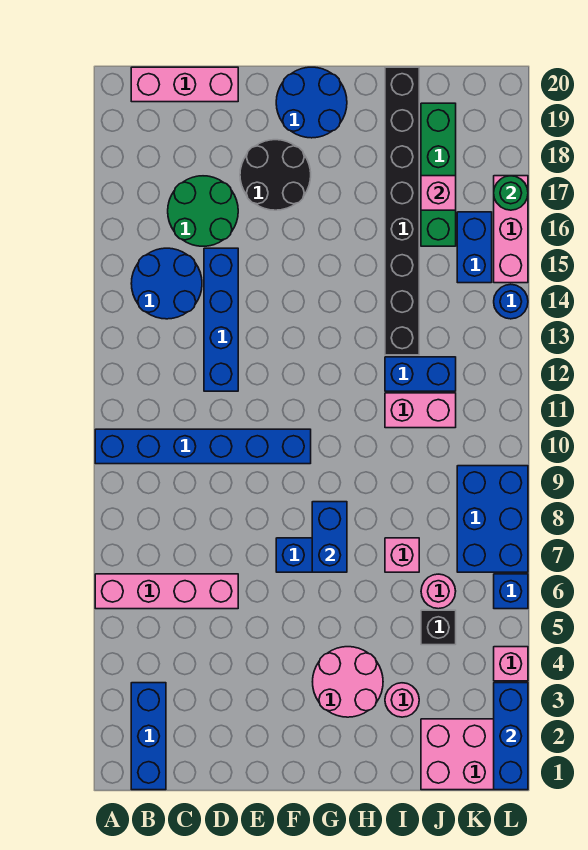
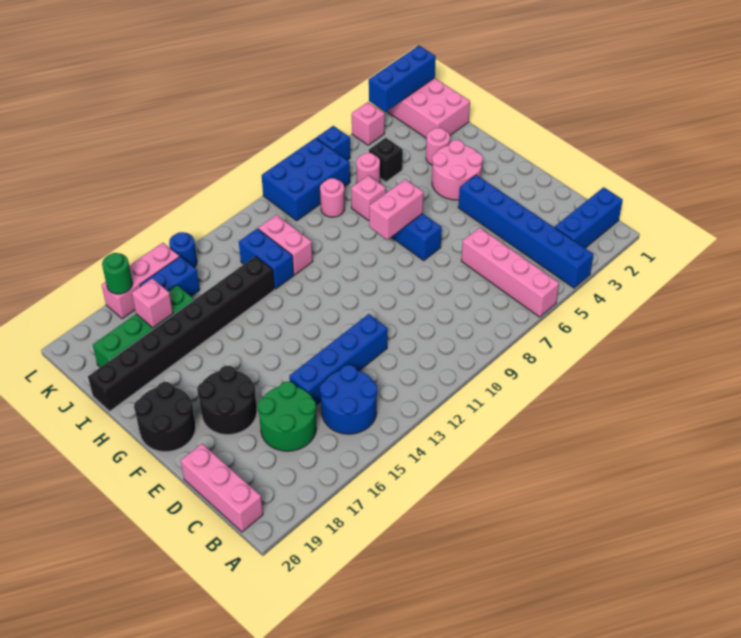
blue 1x6 brick [95,429,311,464] -> blue 1x6 brick moved to [458,175,594,288]
blue 2x2 round brick [276,67,347,138] -> black 2x2 round brick [134,382,196,452]
blue 1x2 brick [312,502,347,572] -> pink 1x2 brick [369,179,424,240]
none -> pink 1x1 round brick [320,178,345,217]

